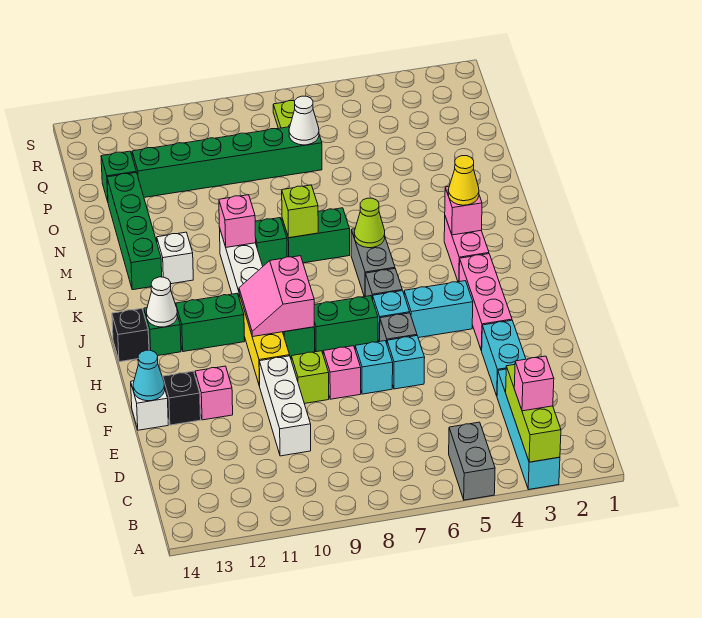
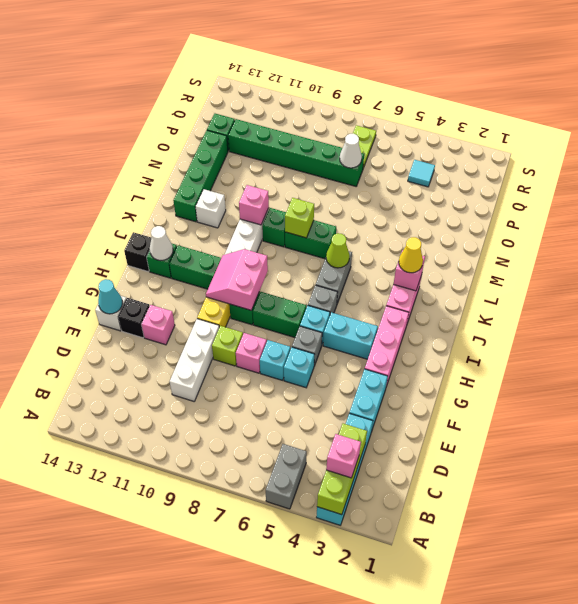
none -> cyan 1x1 tile [408,160,435,187]

